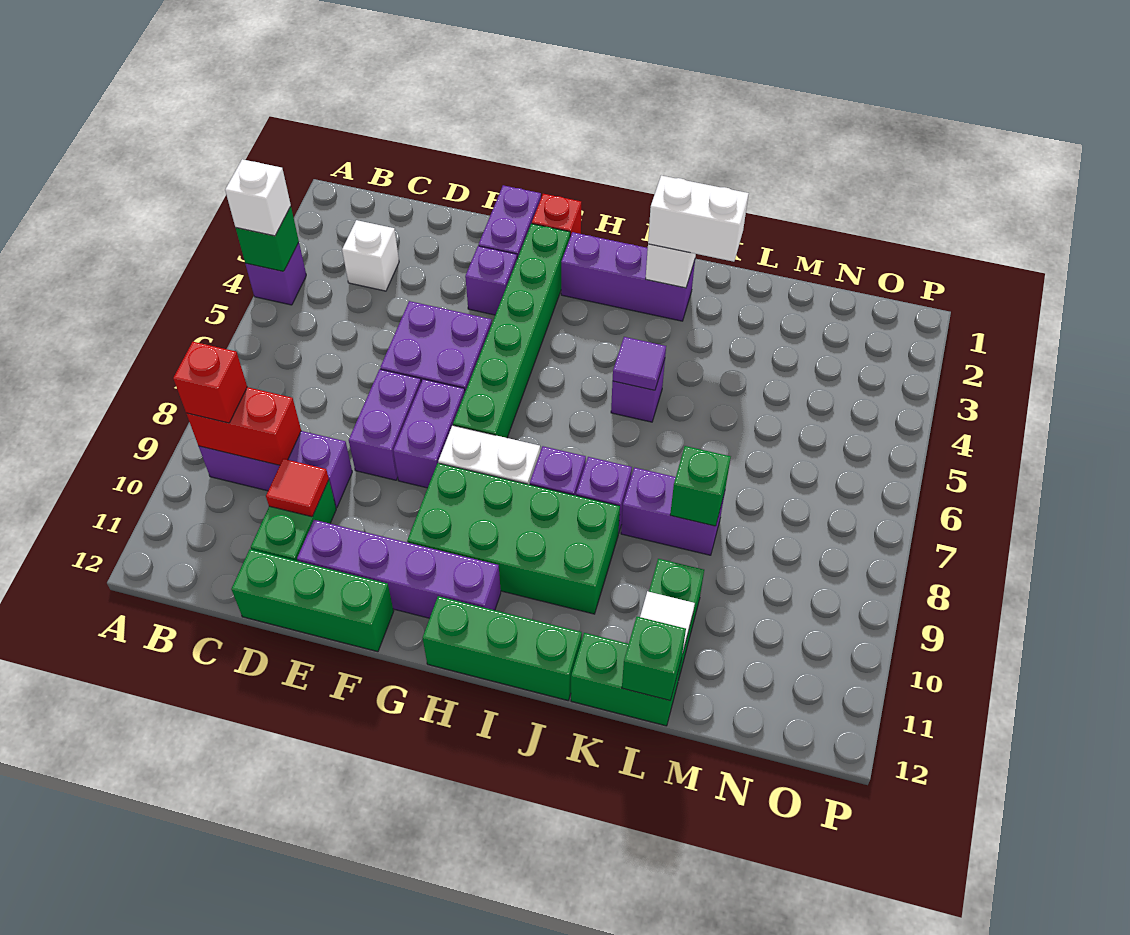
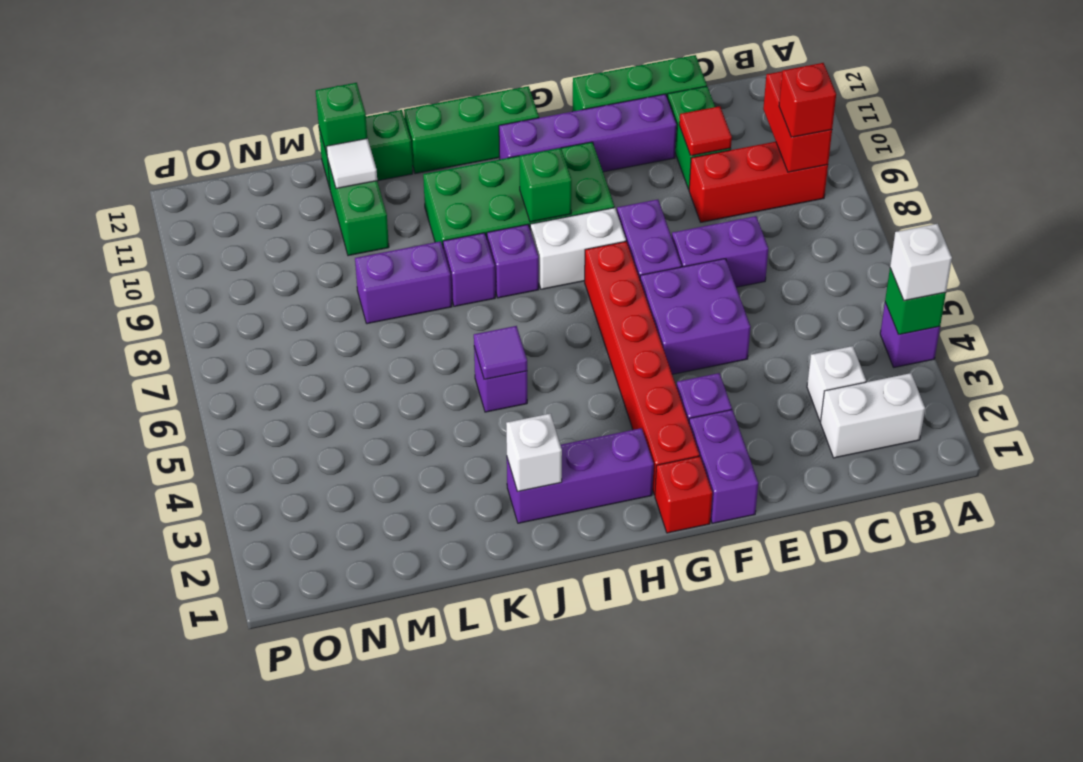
purple 1x3 brick [199,431,352,507] -> red 1x3 brick [689,142,828,222]
red 1x2 brick [186,387,301,465] -> red 1x2 brick turned to [763,71,832,172]
purple 1x2 brick [349,369,421,480] -> purple 1x2 brick turned to [672,216,768,287]
green 1x6 brick [453,224,570,438] -> red 1x6 brick [585,242,699,495]
white 1x2 brick [648,176,749,262] -> white 1x2 brick moved to [821,373,925,458]
green 1x1 brick [670,446,731,526] -> green 1x1 brick moved to [520,148,572,222]

